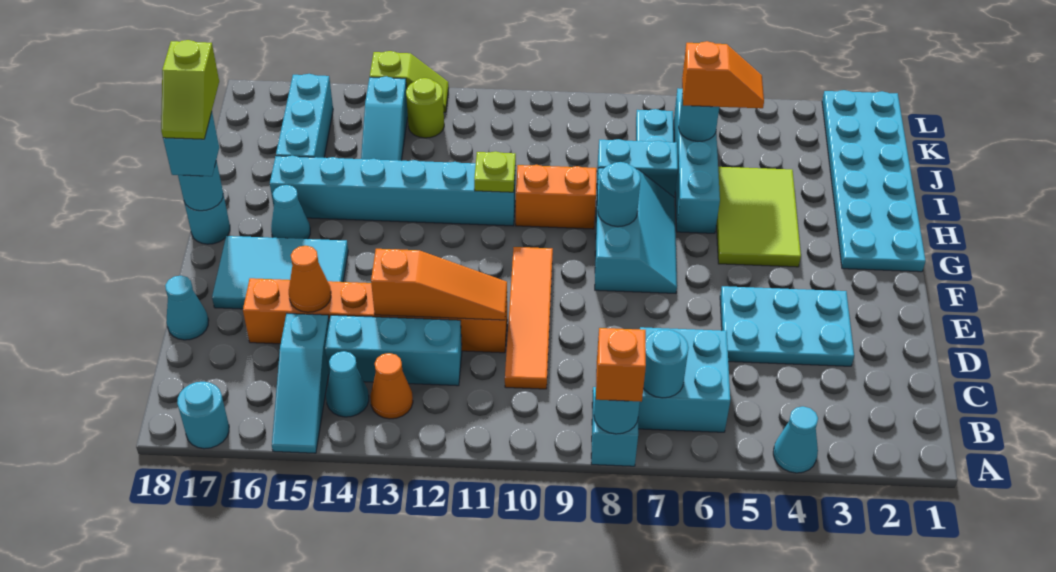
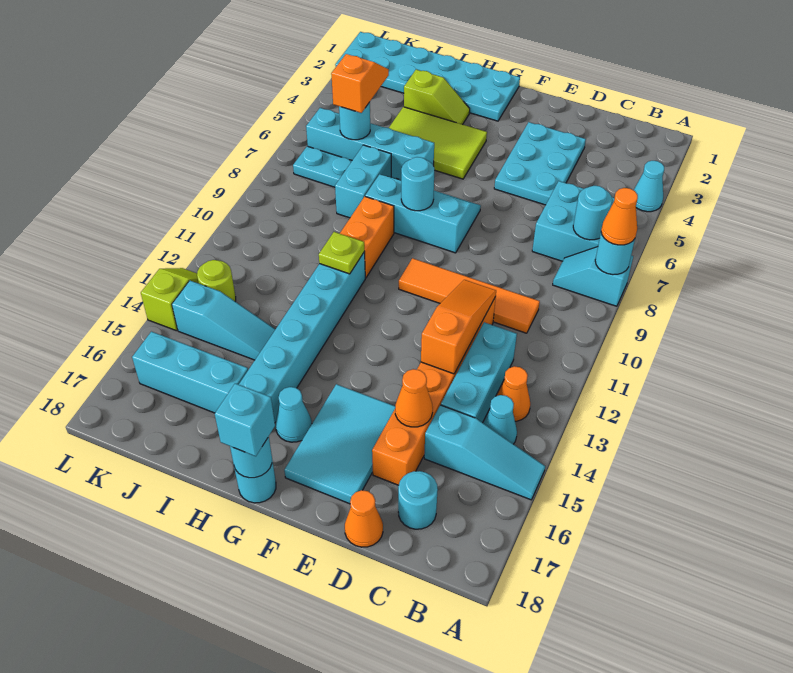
orange 1x1 brick [596,328,646,402] -> orange 1x1 cone [601,188,638,245]
cyan 1x1 round brick [177,382,229,449] -> cyan 1x1 round brick moved to [398,471,438,529]
cyan 1x1 cone [165,276,209,340] -> orange 1x1 cone [345,490,383,547]
lime 1x2 slope [161,40,219,139] -> lime 1x2 slope moved to [404,69,470,125]

